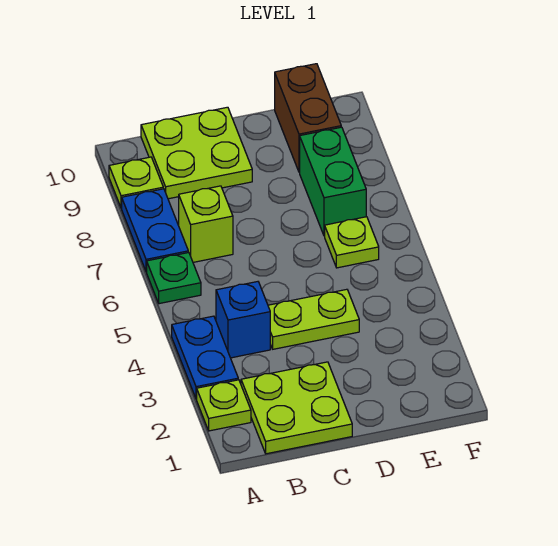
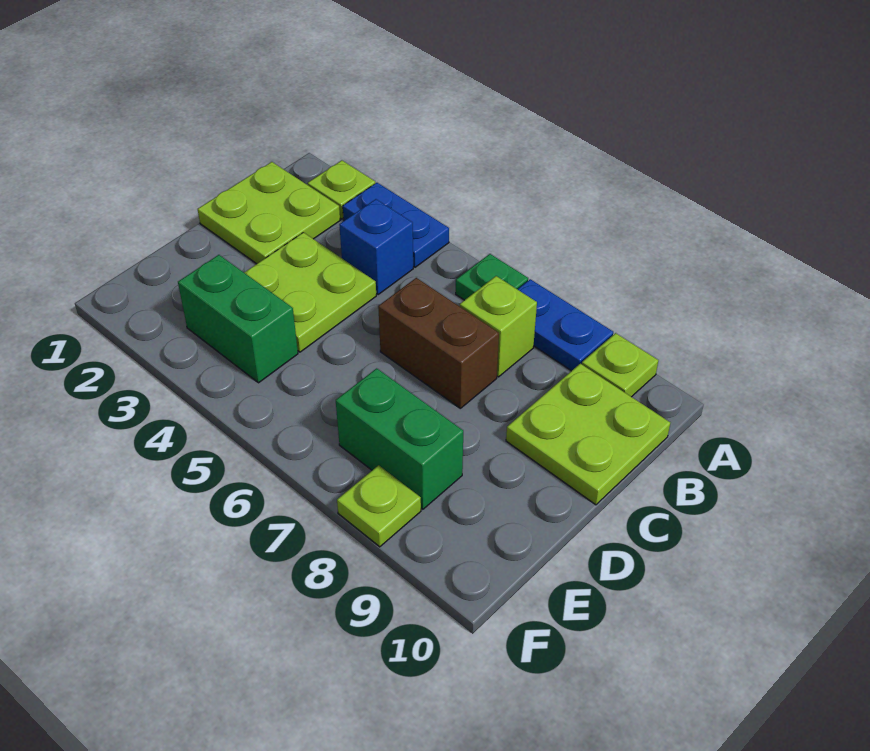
lime 1x2 plate [268,289,359,349] -> lime 2x2 plate [244,232,376,352]
none -> green 1x2 brick [178,255,298,383]
lime 1x1 plate [325,217,379,268] -> lime 1x1 plate moved to [337,465,421,547]
brown 1x2 brick [275,64,341,172] -> brown 1x2 brick moved to [378,278,499,408]

